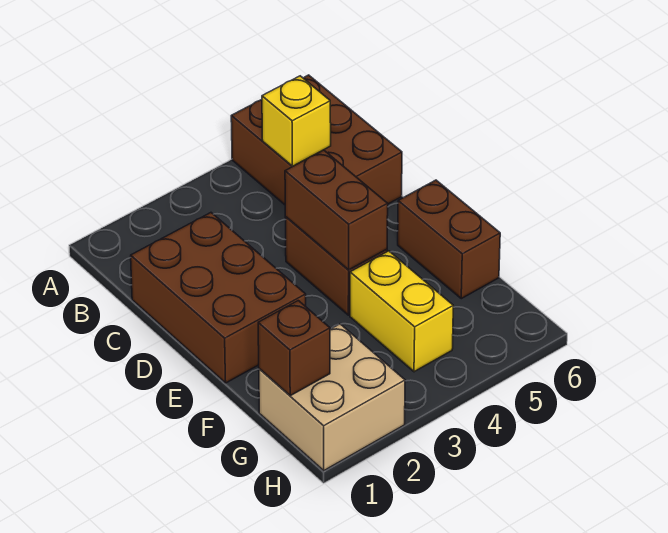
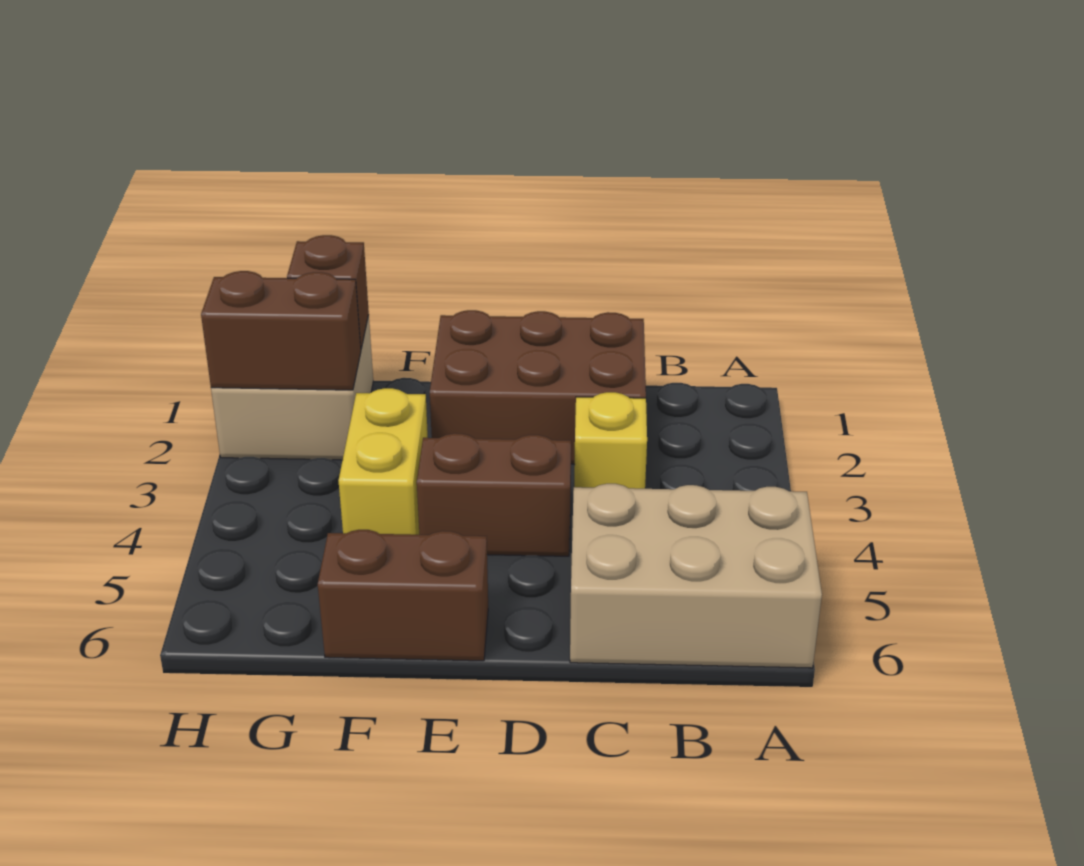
brown 2x3 brick [231,75,402,205] -> tan 2x3 brick [570,484,822,668]
yellow 1x1 brick [262,76,331,166] -> yellow 1x1 brick moved to [574,392,647,489]
brown 1x2 brick [285,150,388,270] -> brown 1x2 brick moved to [201,271,361,390]
yellow 1x2 brick [350,251,453,372] -> yellow 1x2 brick turned to [339,388,428,535]

